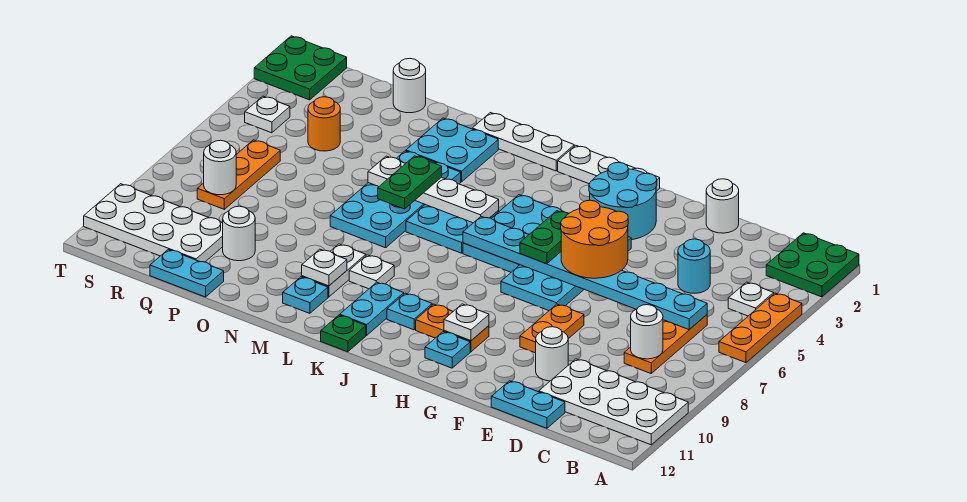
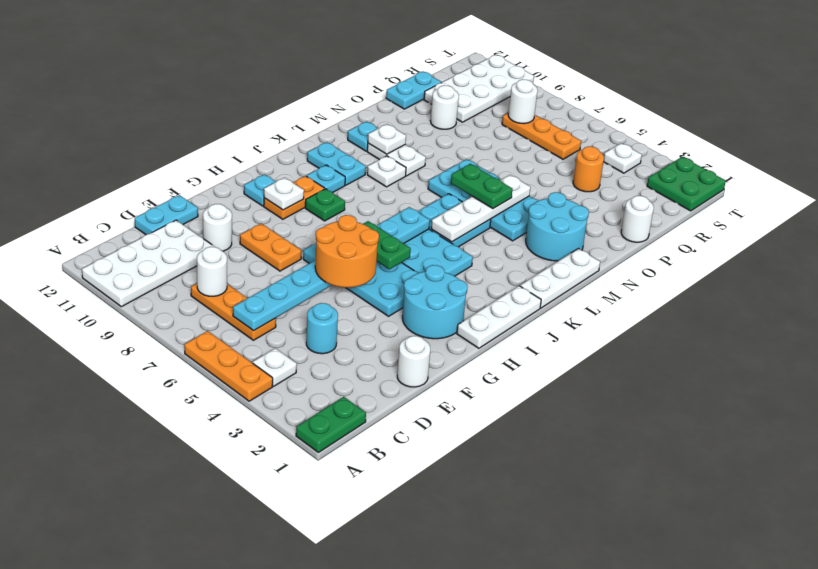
green 2x2 plate [766,233,859,297] -> green 1x2 plate [296,397,366,452]
green 1x1 plate [321,315,366,352] -> green 1x1 plate moved to [305,189,345,221]
cyan 2x2 plate [406,118,498,182] -> cyan 2x2 round brick [526,192,589,261]

